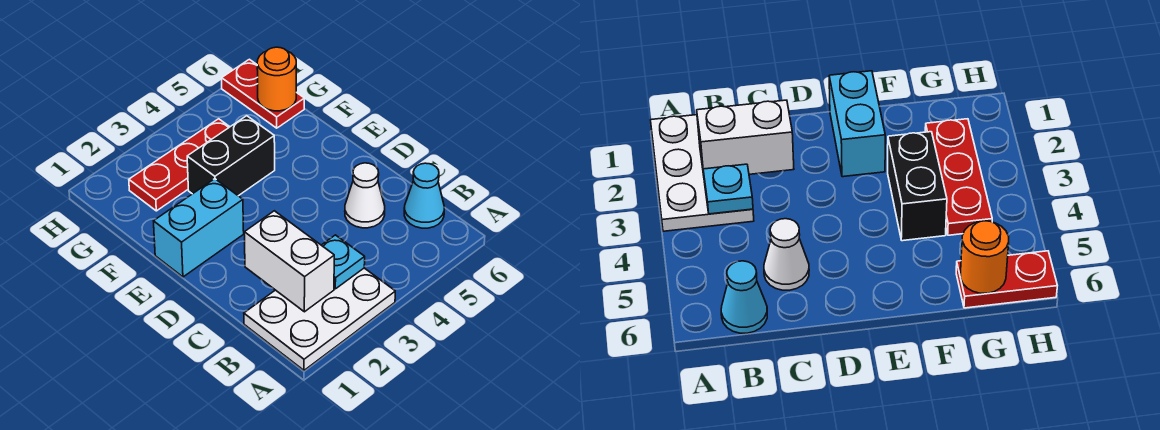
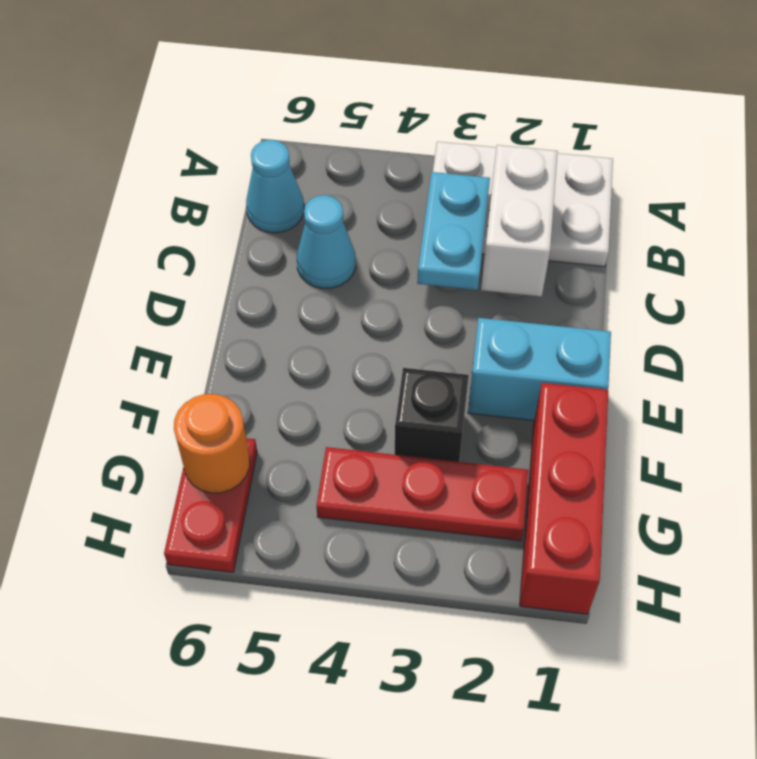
cyan 1x1 plate [322,235,365,289] -> cyan 1x2 plate [417,172,490,290]
white 1x1 cone [345,163,385,228] -> cyan 1x1 cone [297,195,356,289]
none -> red 1x3 brick [520,383,608,614]
black 1x2 brick [187,116,275,196] -> black 1x1 brick [395,368,469,462]

